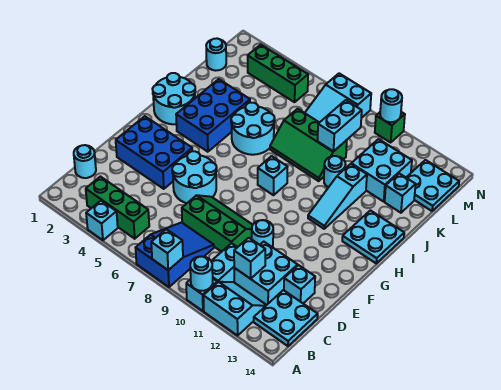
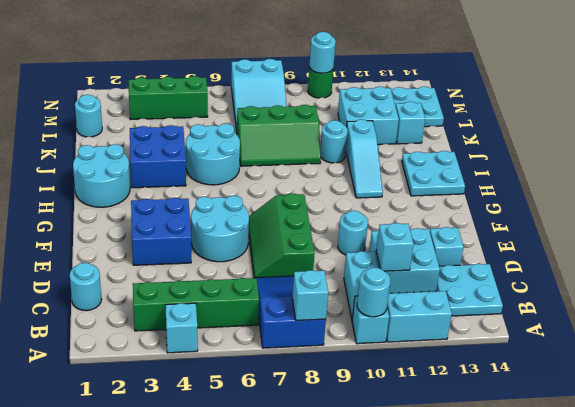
green 1x3 brick [86,177,149,239] -> green 1x4 brick [133,278,259,331]
green 2x3 slope [182,195,253,252] -> green 2x3 slope turned to [249,193,315,278]
blue 2x3 brick [116,116,192,189] -> blue 2x2 brick [131,198,191,265]
blue 2x3 brick [176,79,250,152] -> blue 2x2 brick [130,125,186,188]
cyan 1x1 brick [258,156,287,195] -> none
cyan 1x2 brick [318,100,362,152] -> none
green 1x1 brick [375,112,405,142] -> green 1x1 round brick [308,67,333,98]

